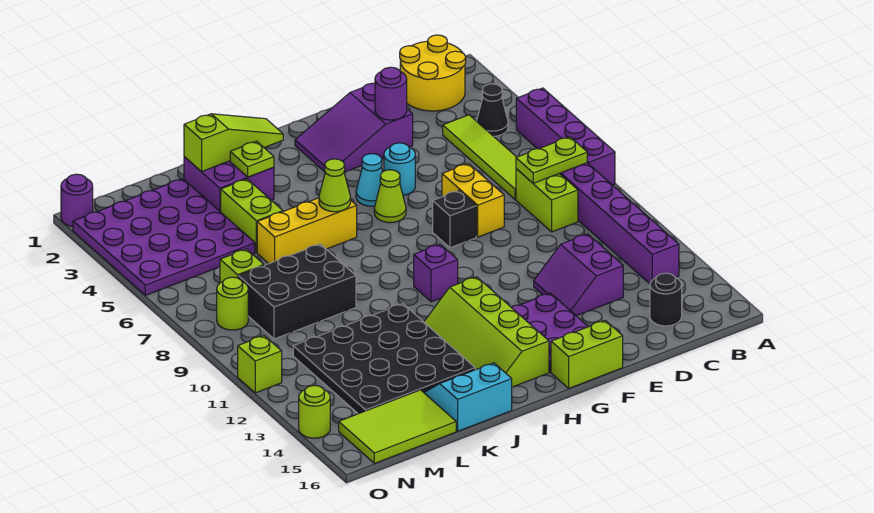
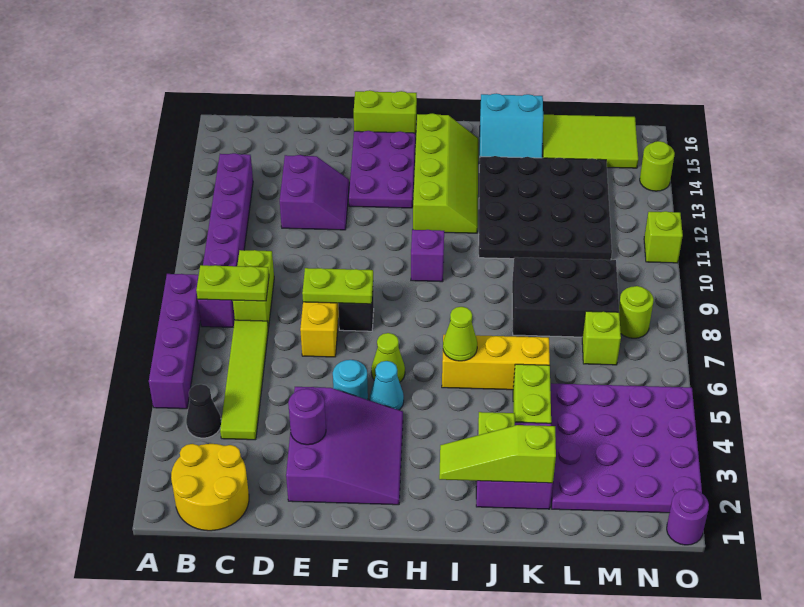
black 1x1 round brick [650,273,682,326] -> none
purple 2x3 slope [295,83,413,172] -> purple 3x3 slope [286,387,403,505]
none -> lime 1x2 plate [302,268,373,304]

